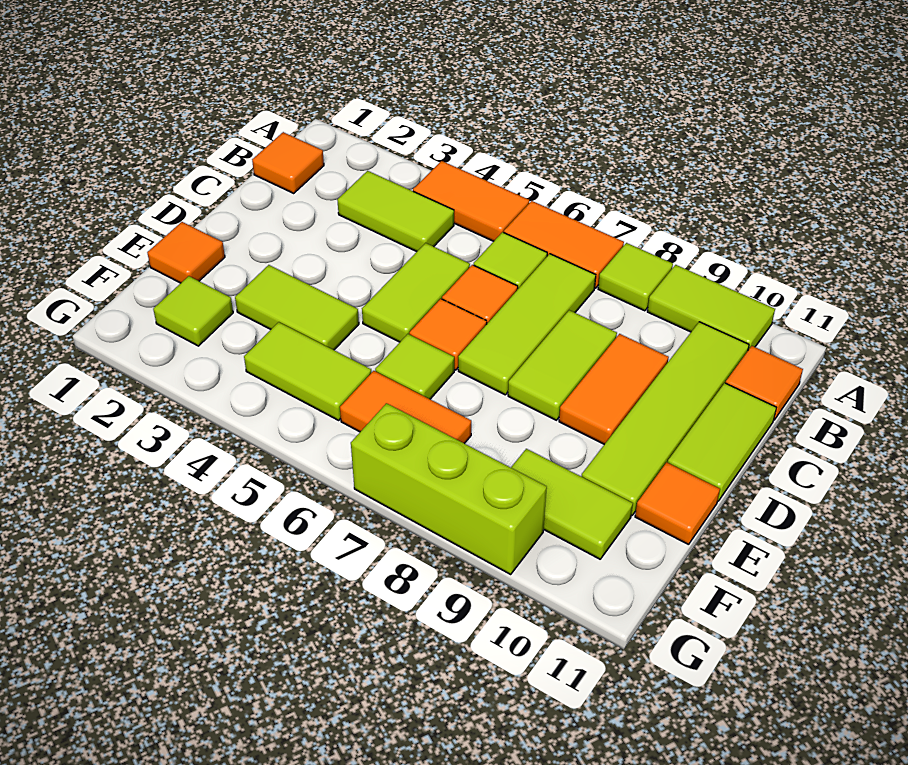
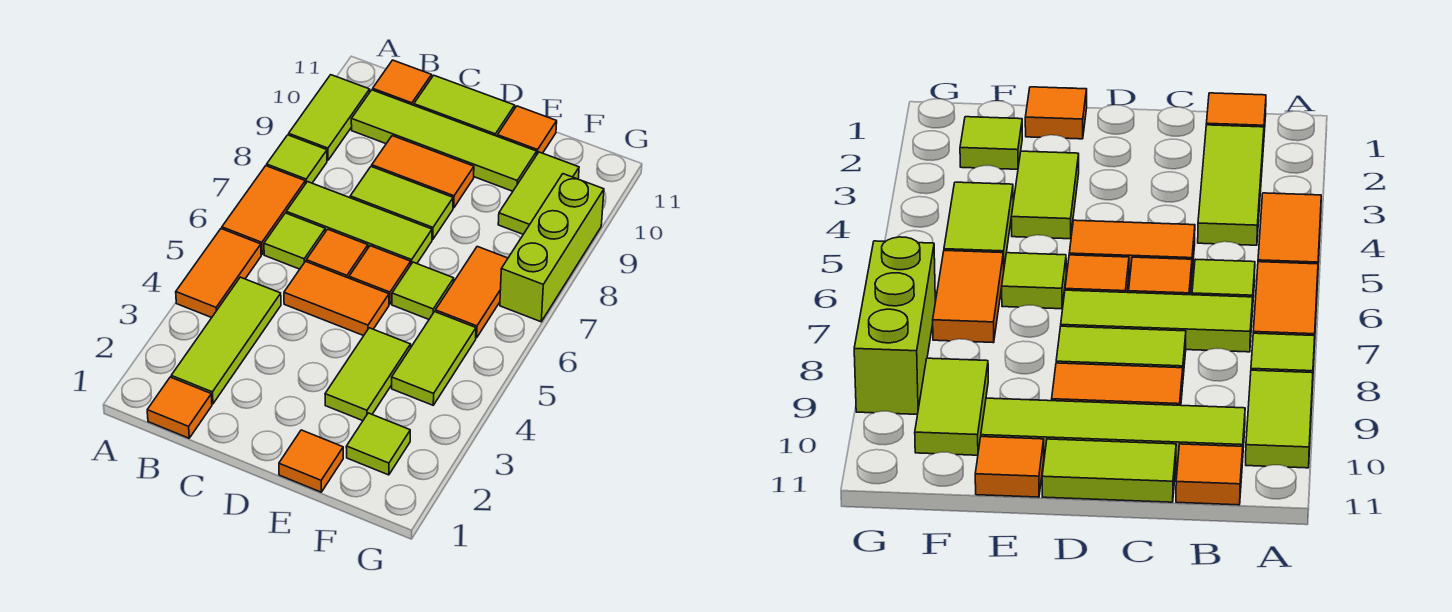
lime 1x2 tile [337,171,454,252] -> lime 1x3 tile [171,277,281,404]
lime 1x2 tile [362,243,470,342] -> orange 1x2 tile [284,261,389,336]

